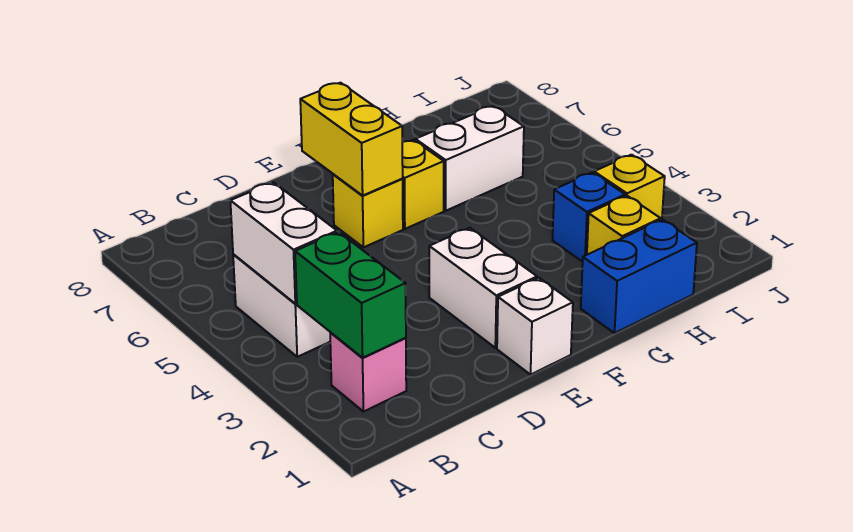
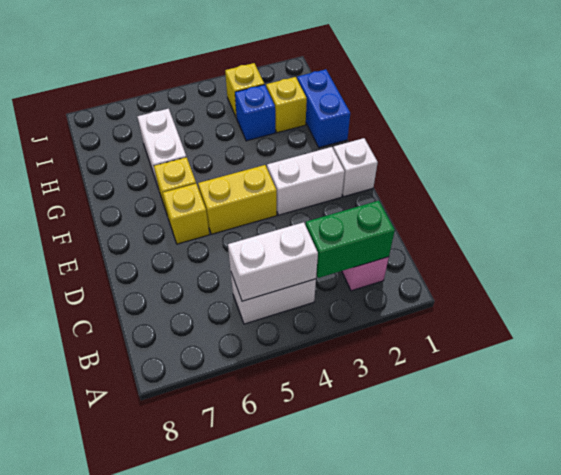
yellow 1x2 brick [300,83,403,195] -> yellow 1x2 brick moved to [198,165,277,234]

